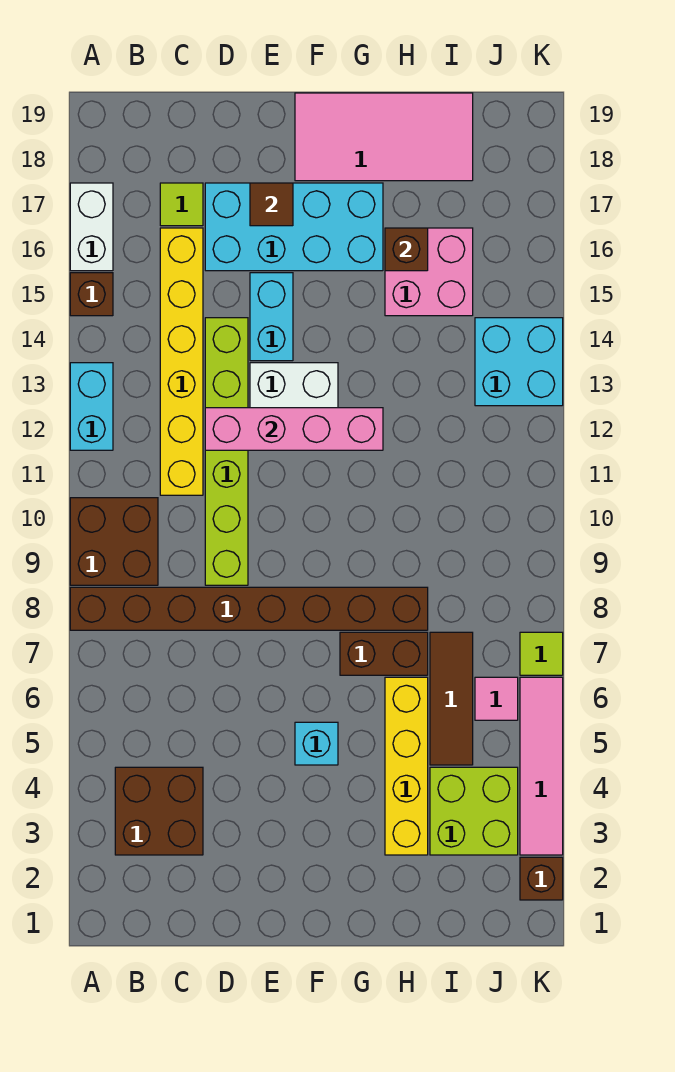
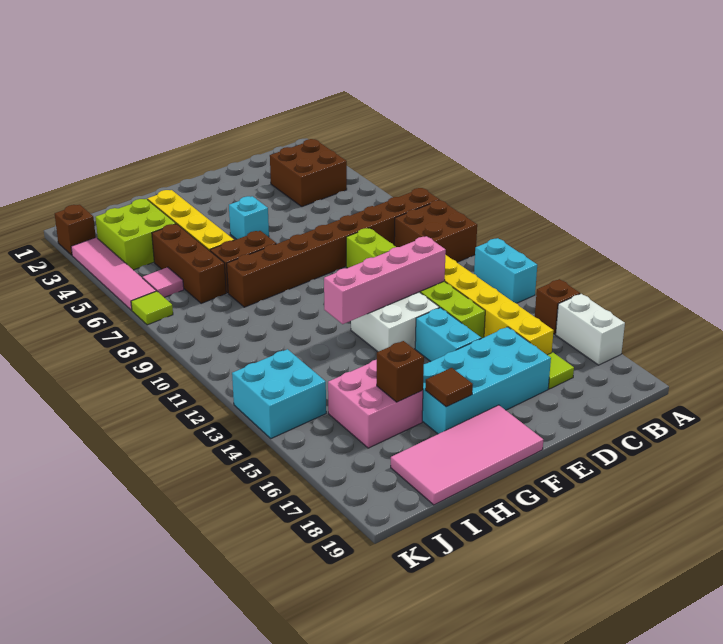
brown 1x1 tile [250,183,293,226] -> brown 1x1 tile moved to [425,368,473,407]
brown 1x3 tile [430,632,473,765] -> brown 1x3 brick [152,224,226,303]

